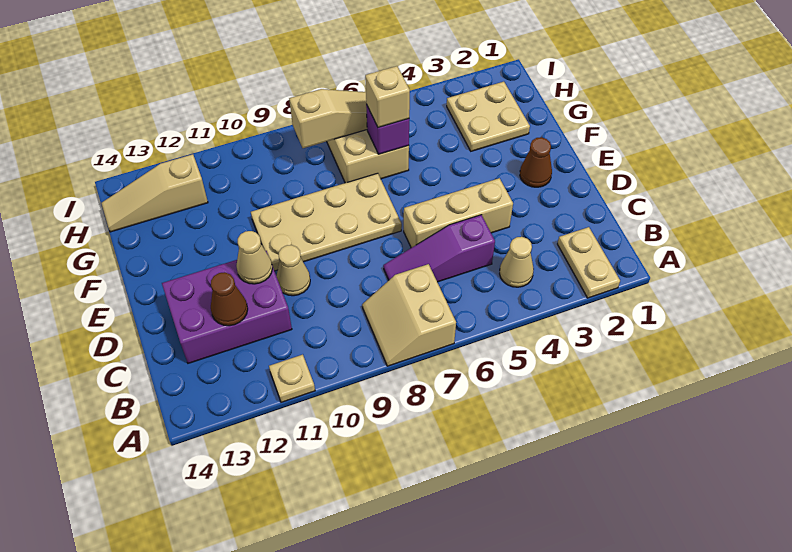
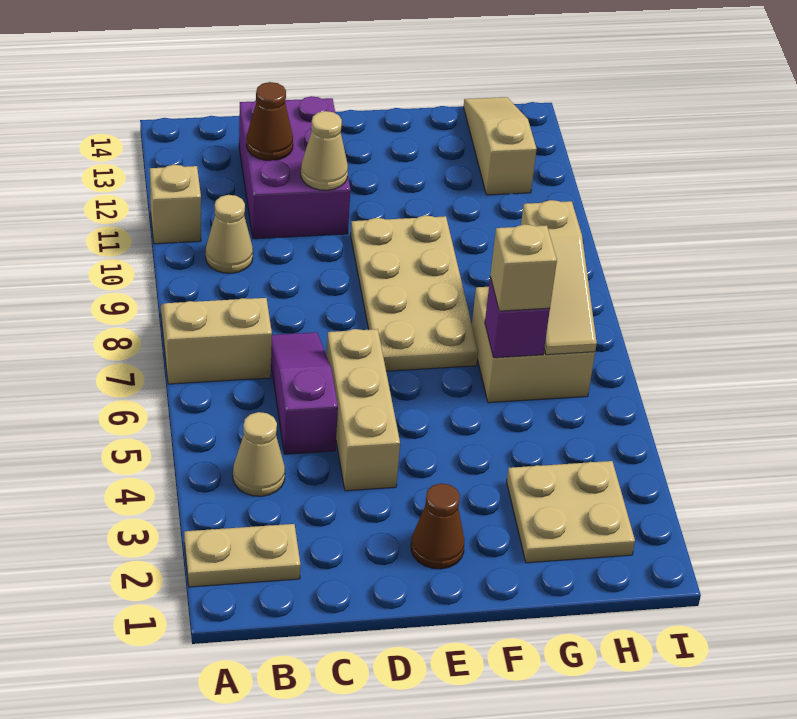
tan 1x1 plate [269,355,315,402] -> tan 1x1 brick [150,165,201,244]
tan 1x1 cone [276,245,310,296] -> tan 1x1 cone moved to [206,195,253,273]

